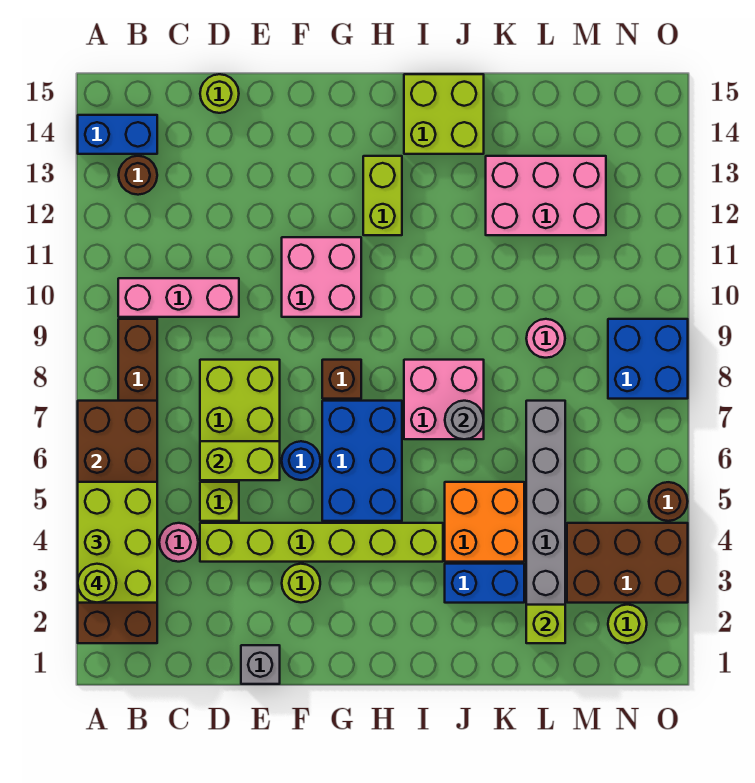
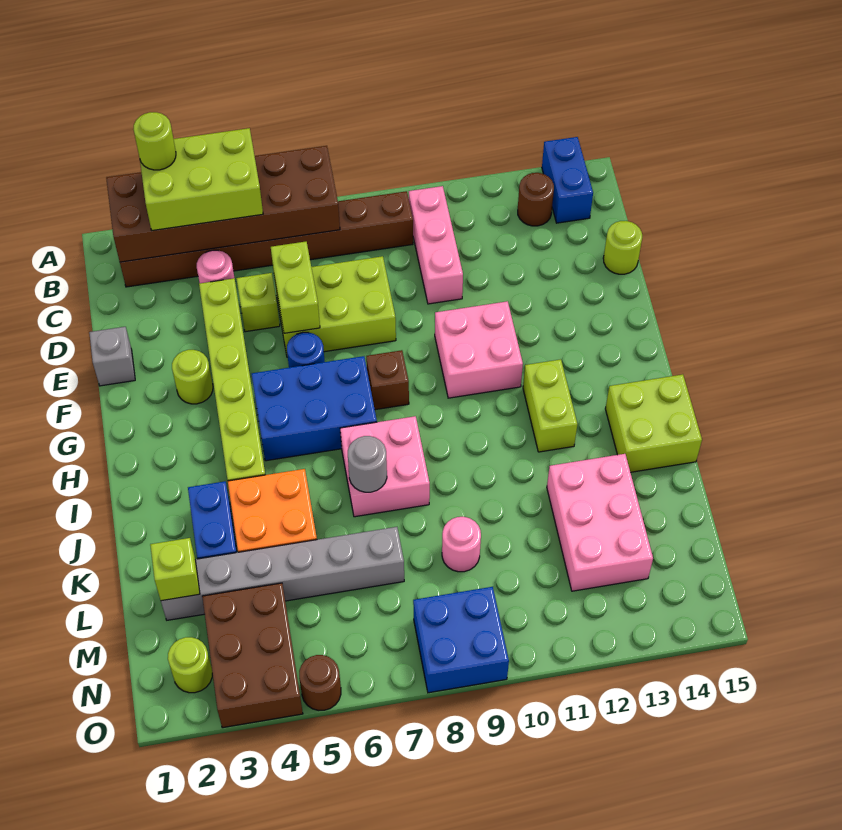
lime 1x2 brick [363,156,402,235] -> lime 1x2 brick turned to [523,359,577,452]

